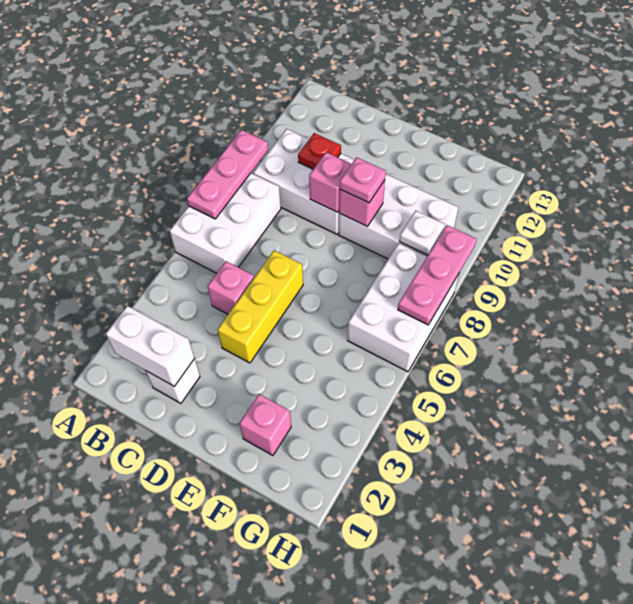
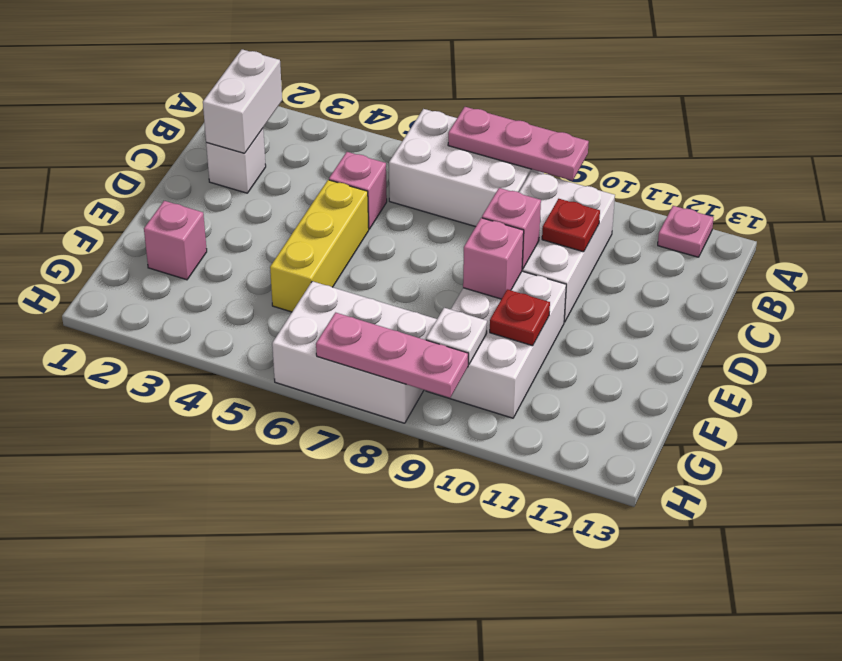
yellow 1x3 brick [218,250,303,363] -> yellow 1x3 brick turned to [270,180,369,312]
pink 1x1 plate [340,157,386,203] -> pink 1x1 plate moved to [658,206,714,257]
none -> red 1x1 plate [490,289,550,346]

